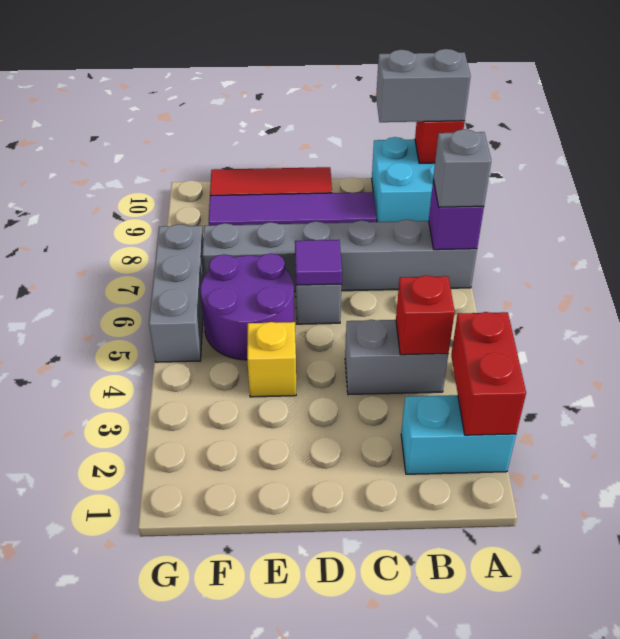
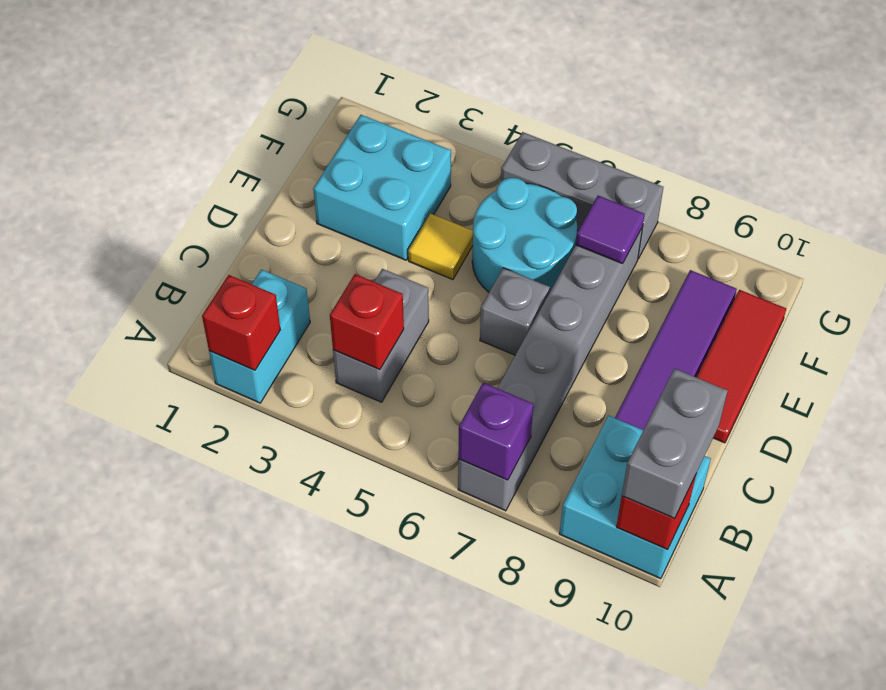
red 1x2 brick [451,312,526,435] -> red 1x1 brick [202,275,280,370]
grey 1x1 brick [433,129,491,207] -> none
purple 1x1 tile [295,240,342,285] -> purple 1x1 tile moved to [576,196,645,264]
none -> cyan 2x2 brick [313,115,451,260]
yellow 1x1 brick [247,322,296,397] -> yellow 1x1 tile [408,214,473,280]
purple 2x2 round brick [200,253,294,360] -> cyan 2x2 round brick [472,178,577,293]

